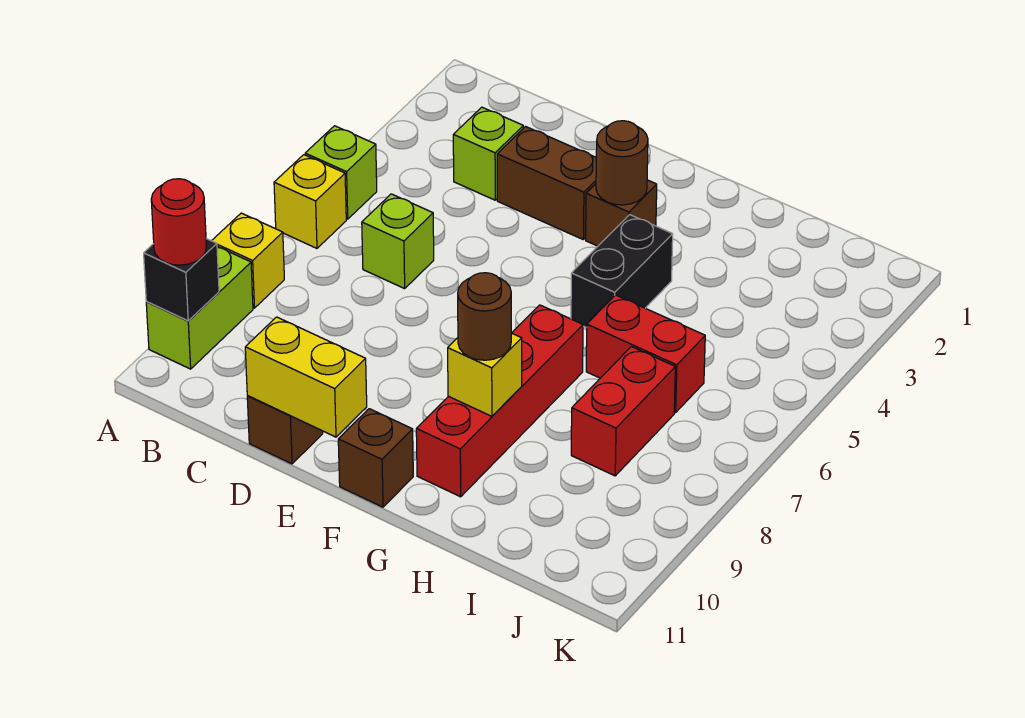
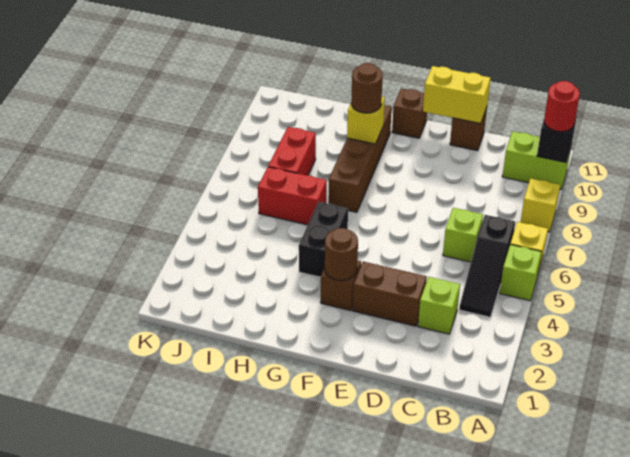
lime 1x2 brick [146,247,253,369] -> lime 1x2 brick turned to [502,131,572,190]
none -> black 1x3 slope [459,215,515,317]
red 1x4 brick [416,305,583,497] -> brown 1x4 brick [328,105,392,212]

